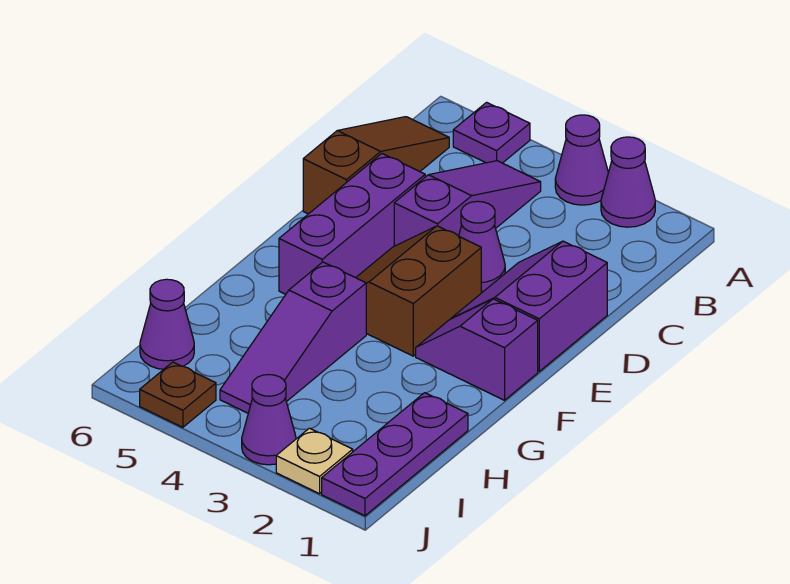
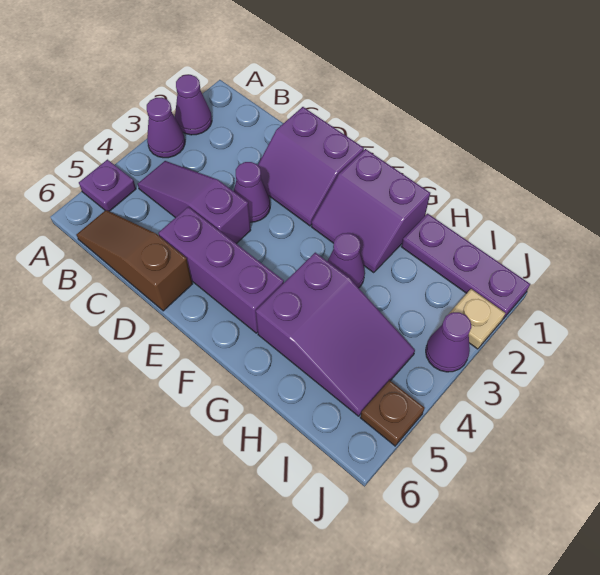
brown 2x2 slope [356,226,481,356] -> none
purple 1x2 slope [416,299,538,400] -> purple 2x2 slope [311,149,430,273]
purple 1x3 slope [220,262,366,413] -> purple 2x3 slope [256,253,415,416]
purple 1x1 cone [140,279,194,369] -> purple 1x1 cone moved to [327,233,365,288]

